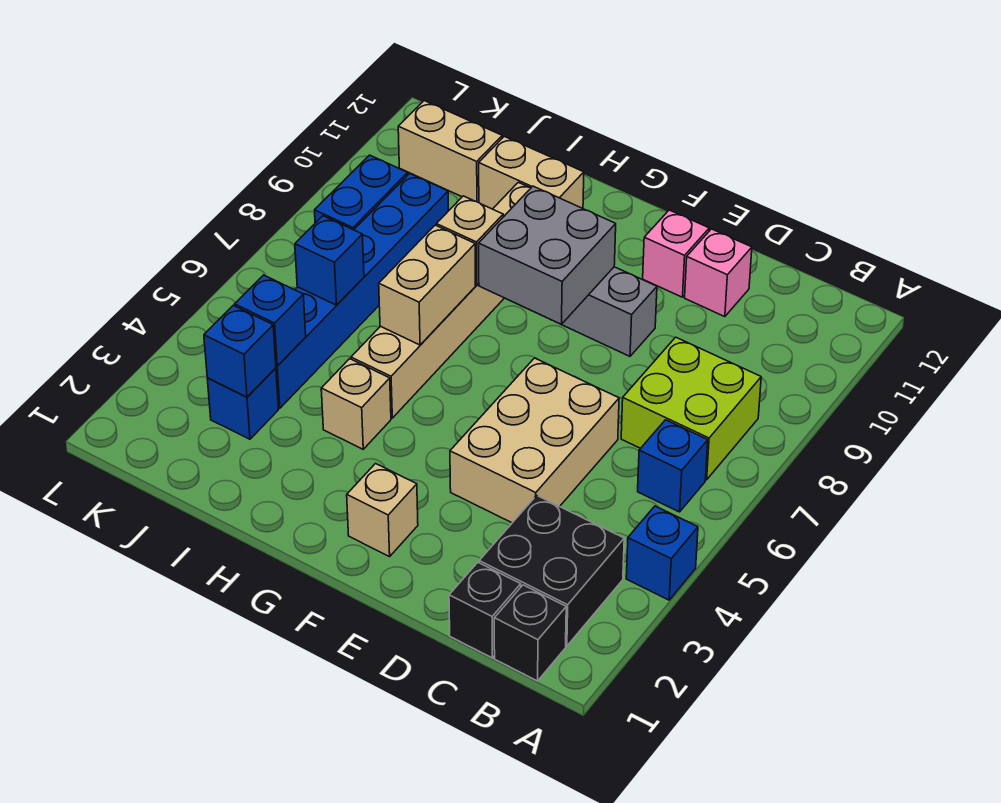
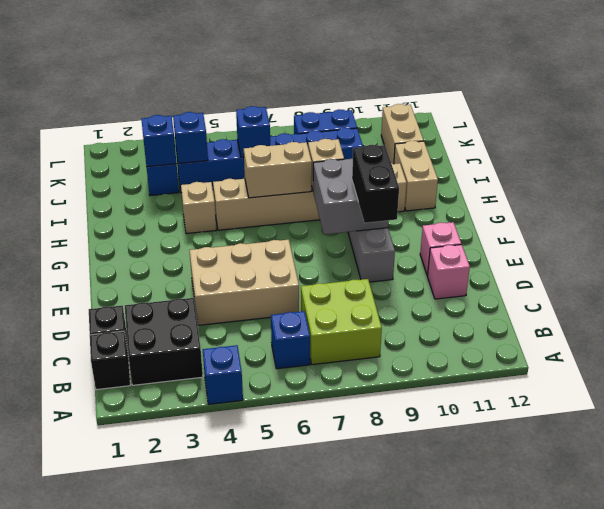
none -> black 1x2 brick [352,145,399,223]
tan 1x1 brick [347,464,418,557] -> none

